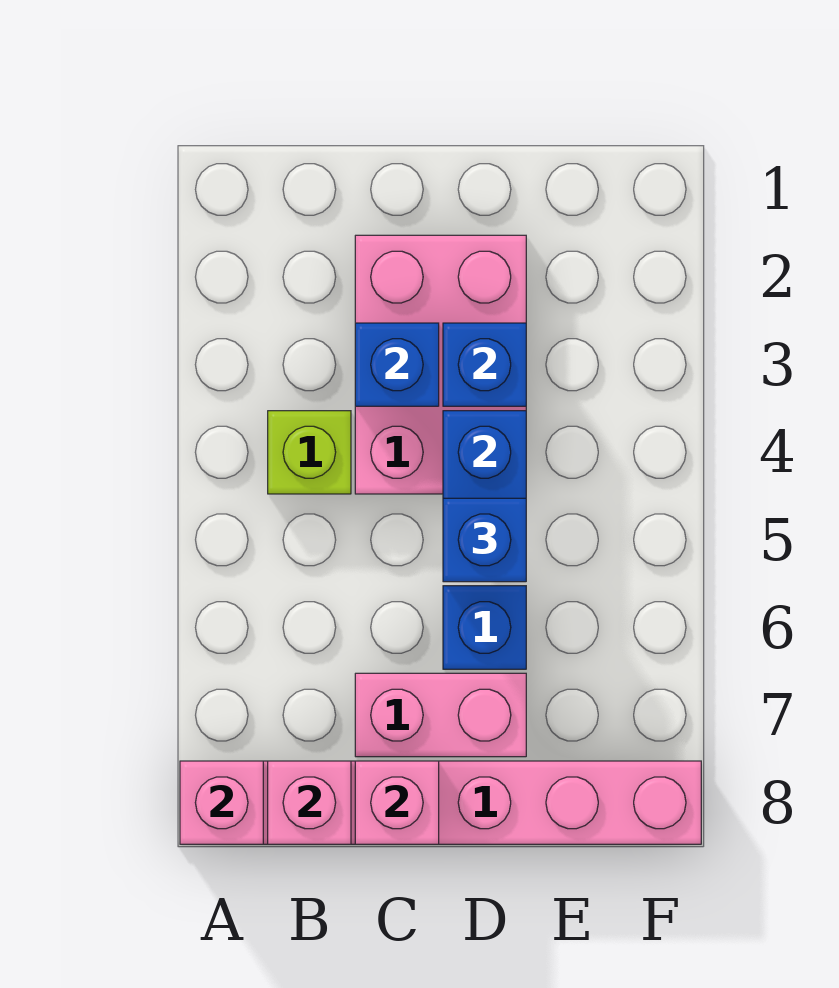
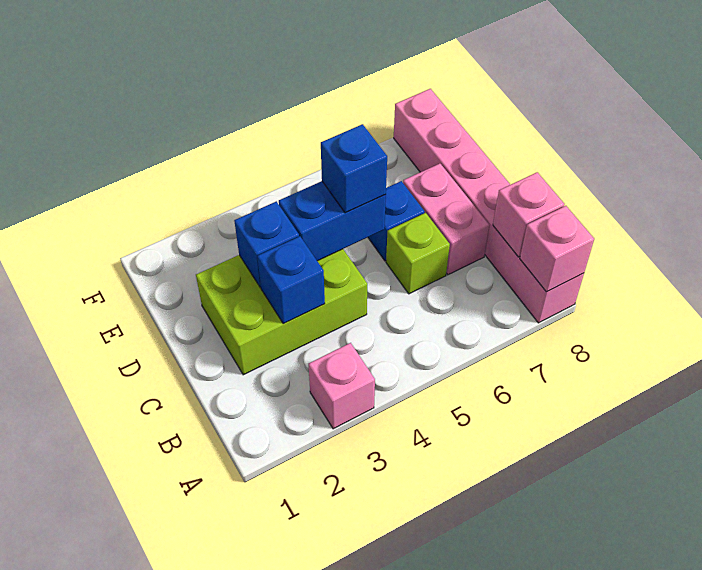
lime 1x1 brick [268,411,351,494] -> lime 1x1 brick moved to [386,213,450,294]
pink 2x3 brick [355,235,526,494] -> lime 2x3 brick [196,249,367,375]
pink 1x1 brick [355,761,439,844] -> pink 1x1 brick moved to [308,343,375,429]

